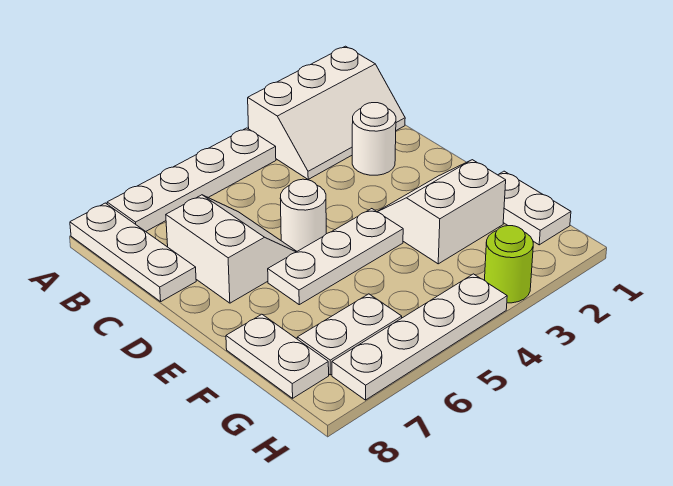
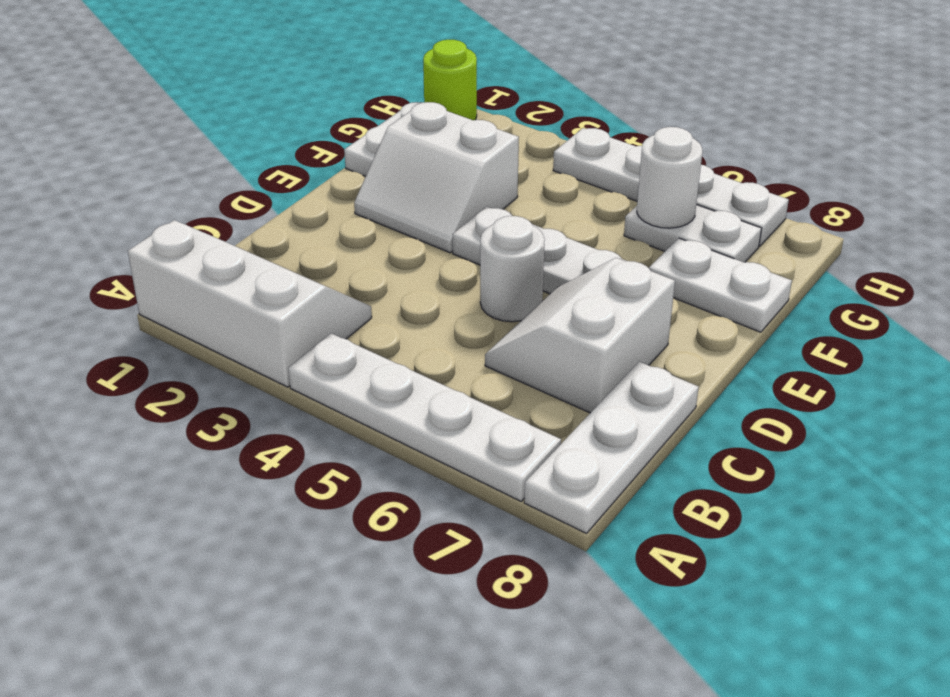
white 1x1 round brick [352,103,396,175] -> white 1x1 round brick moved to [637,127,702,228]
white 1x2 plate [226,314,329,398] -> white 1x2 plate turned to [649,238,792,332]
lime 1x1 round brick [485,226,533,303] -> lime 1x1 round brick moved to [423,40,477,120]

